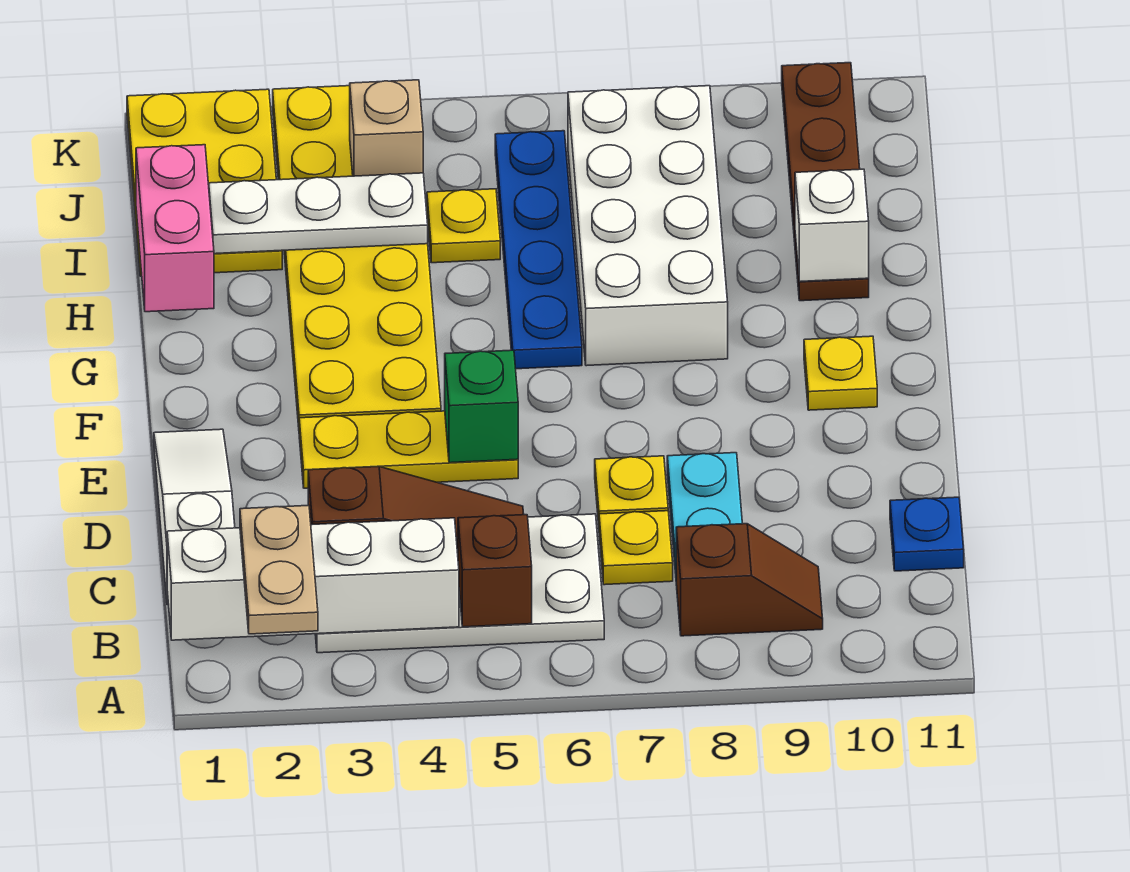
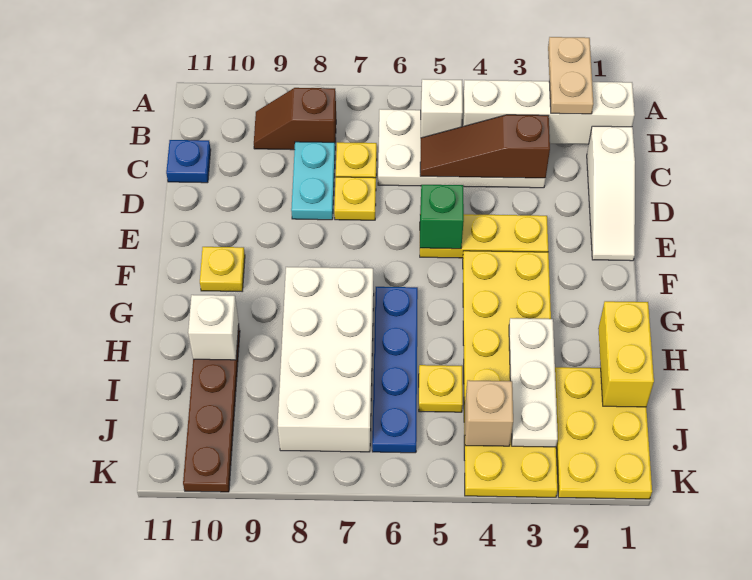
brown 1x1 brick [458,515,532,627] -> white 1x1 brick [421,79,463,138]
pink 1x2 brick [136,145,214,312] -> yellow 1x2 brick [598,301,654,407]
white 1x3 plate [209,173,428,254] -> white 1x3 plate turned to [509,318,558,447]

